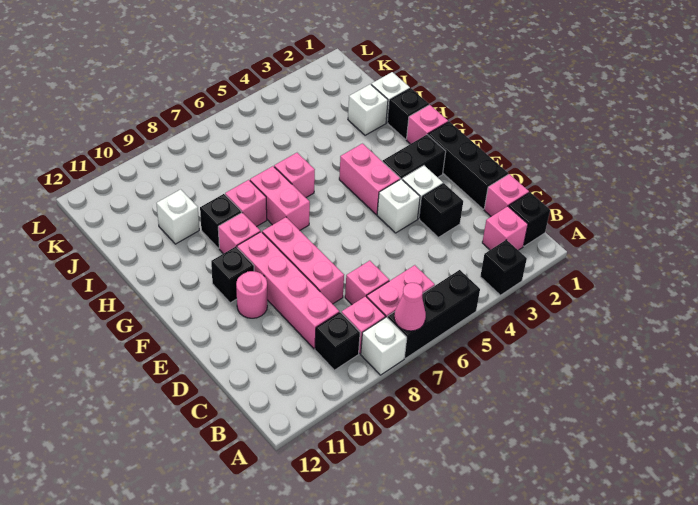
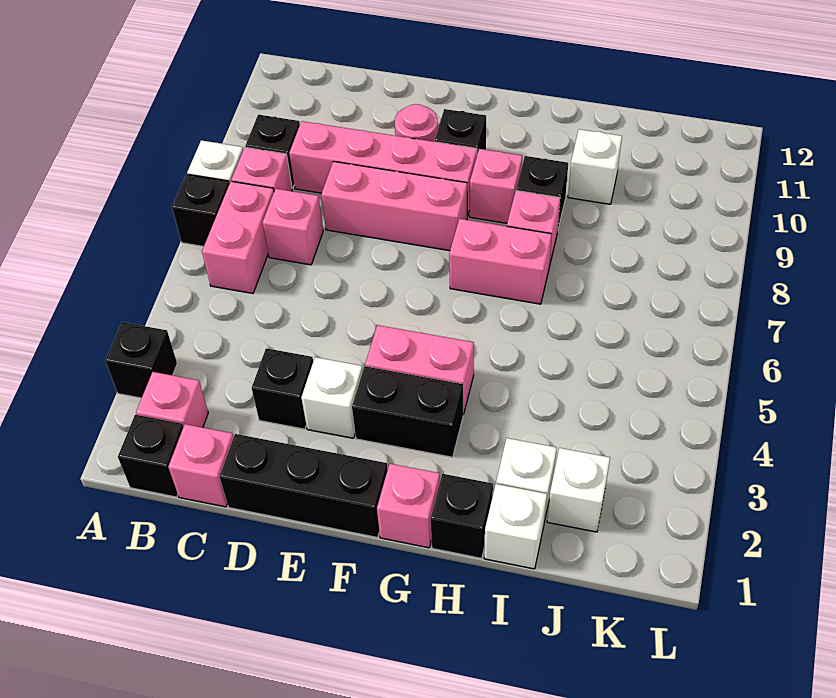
black 1x3 brick [388,270,480,358] -> black 1x1 brick [172,174,229,246]
pink 1x1 cone [394,283,426,331] -> none
white 1x1 brick [377,179,420,233] -> white 1x1 brick moved to [547,448,610,532]
black 1x2 brick [383,135,446,179] -> black 1x2 brick turned to [352,366,463,457]
pink 1x1 brick [274,153,315,198] -> none

